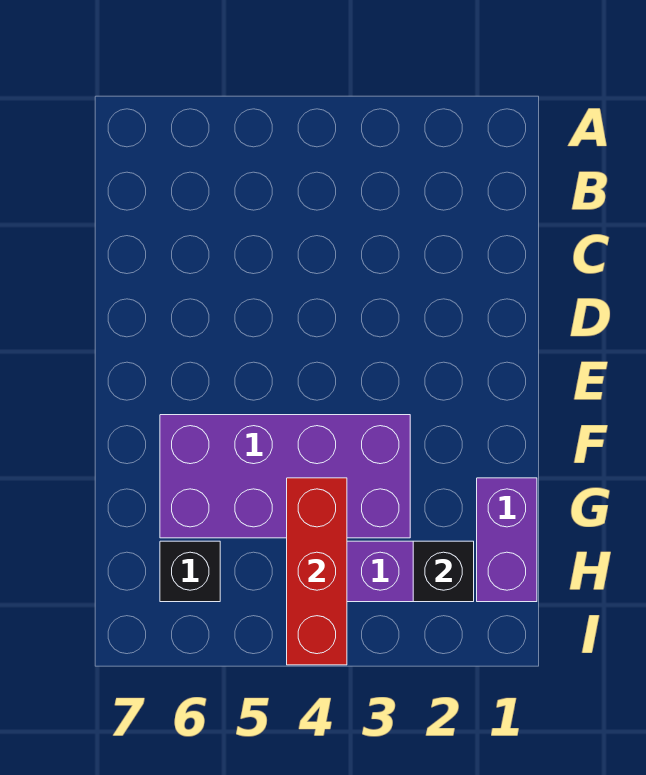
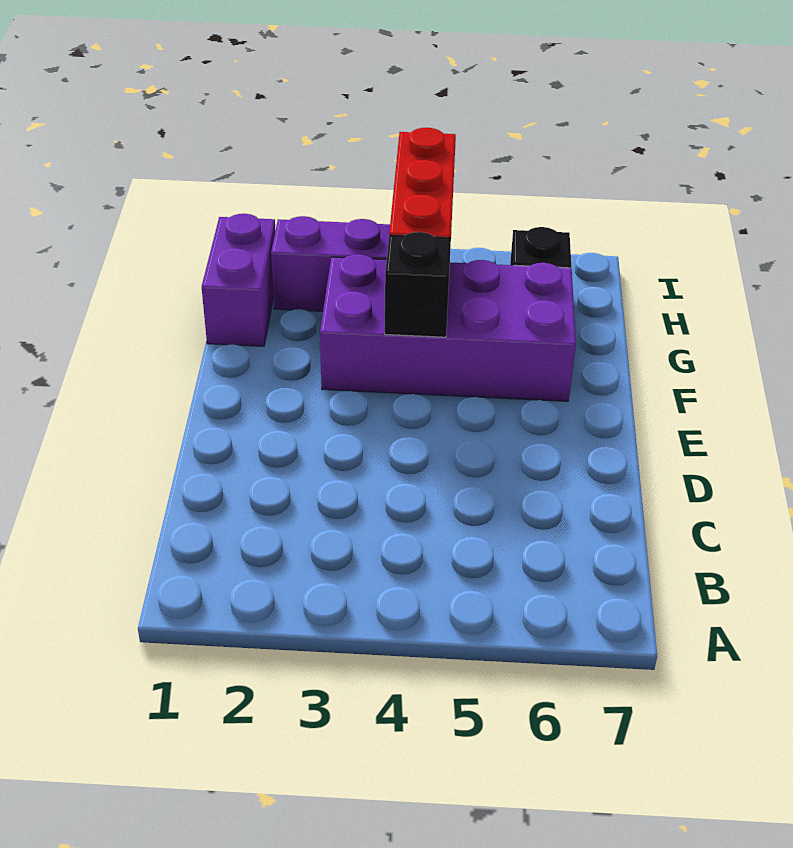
black 1x1 brick [413,541,474,602] -> black 1x1 brick moved to [385,232,451,337]

